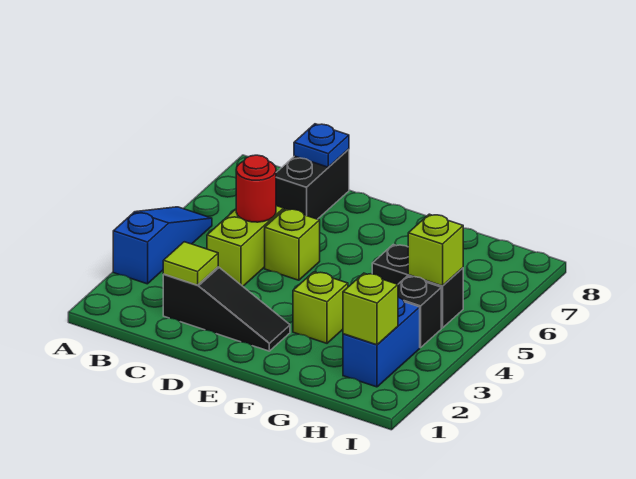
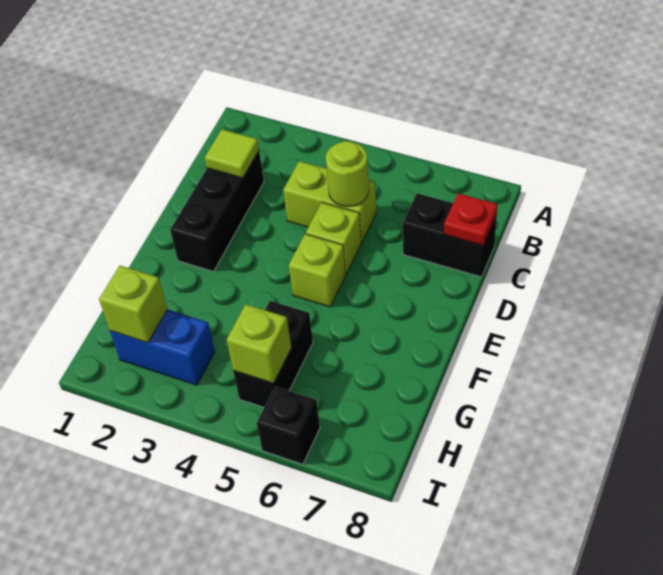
blue 1x3 slope [113,207,212,284] -> none
black 1x3 slope [163,267,290,351] -> black 1x3 brick [170,151,264,272]
red 1x1 round brick [236,155,276,222] -> lime 1x1 round brick [326,141,369,207]
blue 1x1 plate [294,124,349,167] -> red 1x1 plate [444,193,498,246]
lime 1x1 brick [293,272,348,343] -> lime 1x1 brick moved to [289,234,346,307]
black 1x1 brick [398,276,441,348] -> black 1x1 brick moved to [257,386,320,464]

